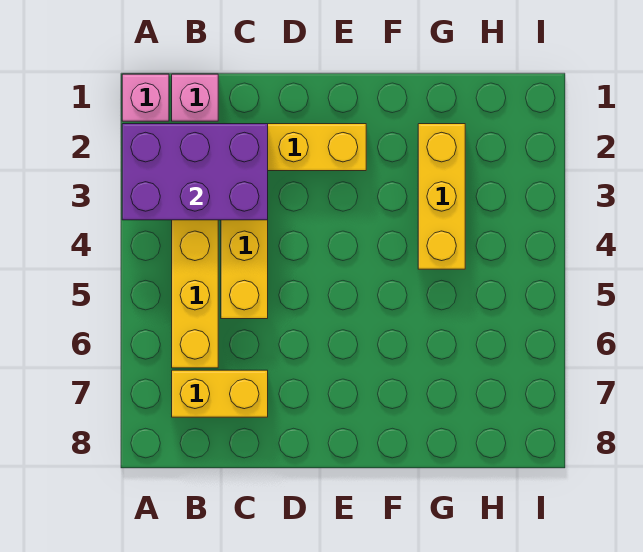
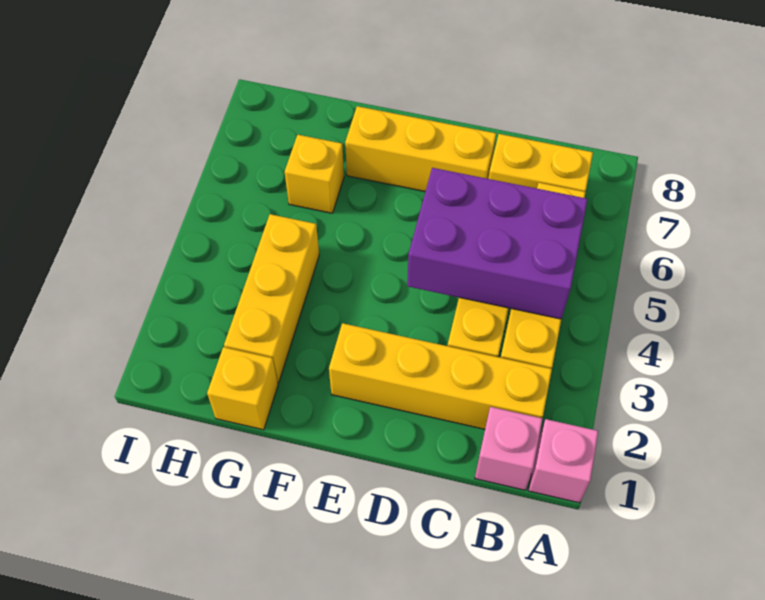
purple 2x3 brick [122,124,268,220] -> purple 2x3 brick moved to [407,168,588,319]
none -> yellow 1x3 brick [345,106,496,192]
none -> yellow 1x1 brick [207,347,278,430]
none -> yellow 1x1 brick [285,135,344,213]

